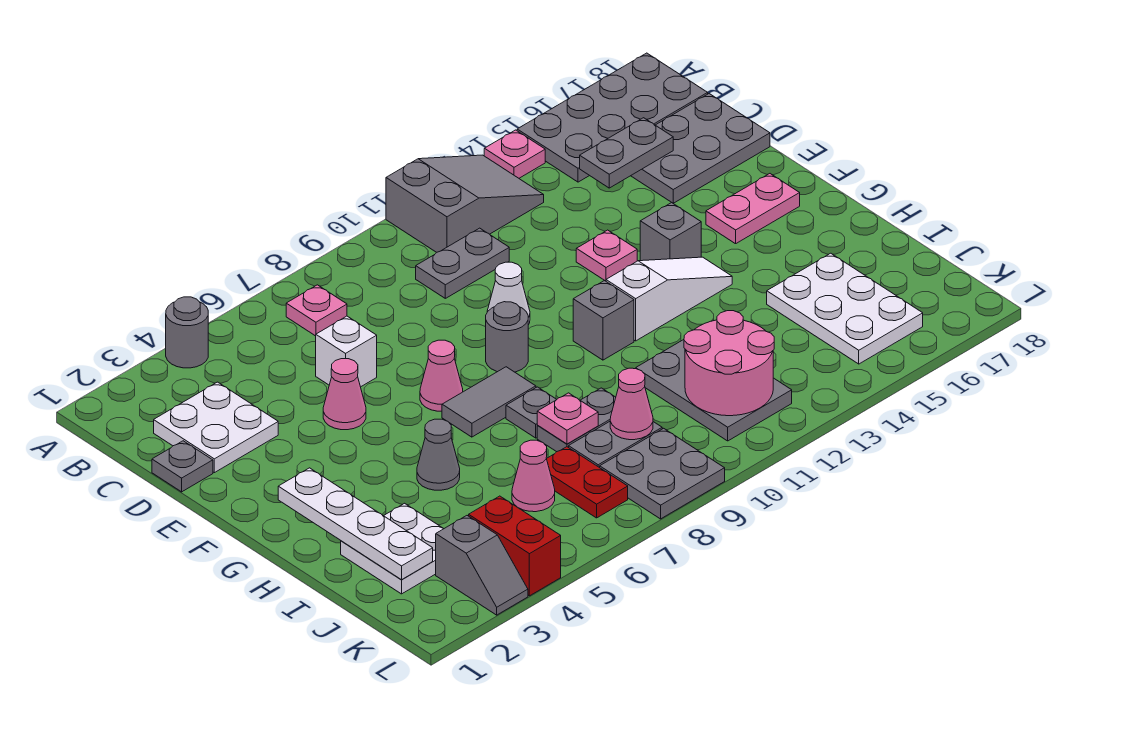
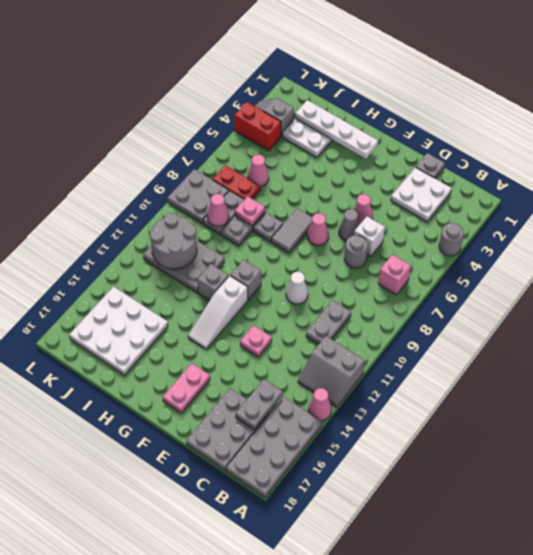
grey 2x3 slope [386,155,544,252] -> grey 2x2 slope [298,336,365,407]
pink 1x1 plate [484,130,545,178] -> pink 1x1 cone [308,388,332,421]
pink 1x1 plate [286,285,347,336] -> pink 1x1 brick [378,255,411,295]
grey 1x1 round brick [486,302,528,372] -> grey 1x1 round brick moved to [344,235,368,268]
grey 1x1 brick [640,203,701,261] -> grey 1x1 brick moved to [197,264,229,301]
grey 1x1 cone [417,419,460,490] -> grey 1x1 cone moved to [339,209,359,241]
white 2x3 plate [767,253,923,364] -> white 3x3 plate [69,287,168,375]
pink 2x2 round brick [684,311,774,416] -> grey 2x2 round brick [150,213,197,269]

